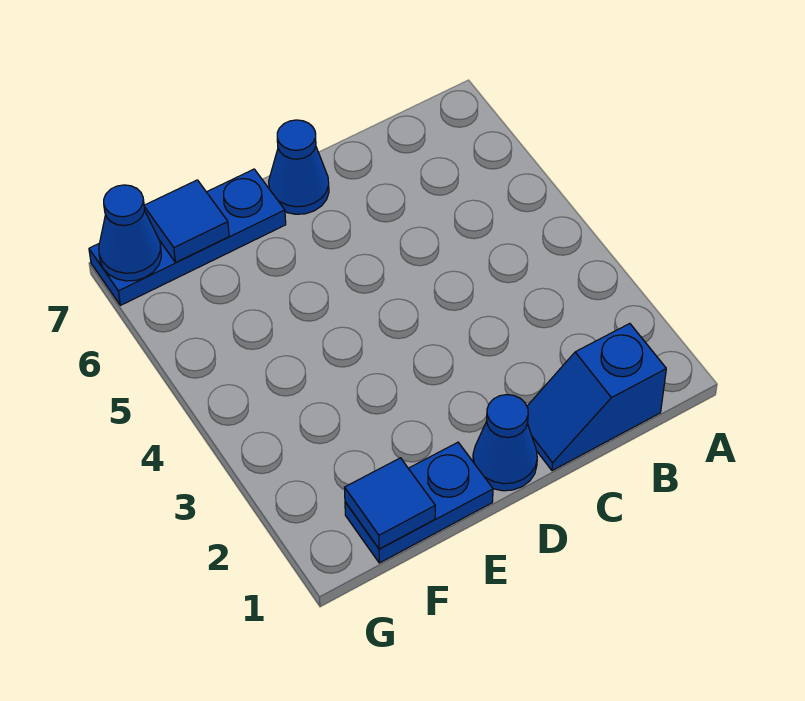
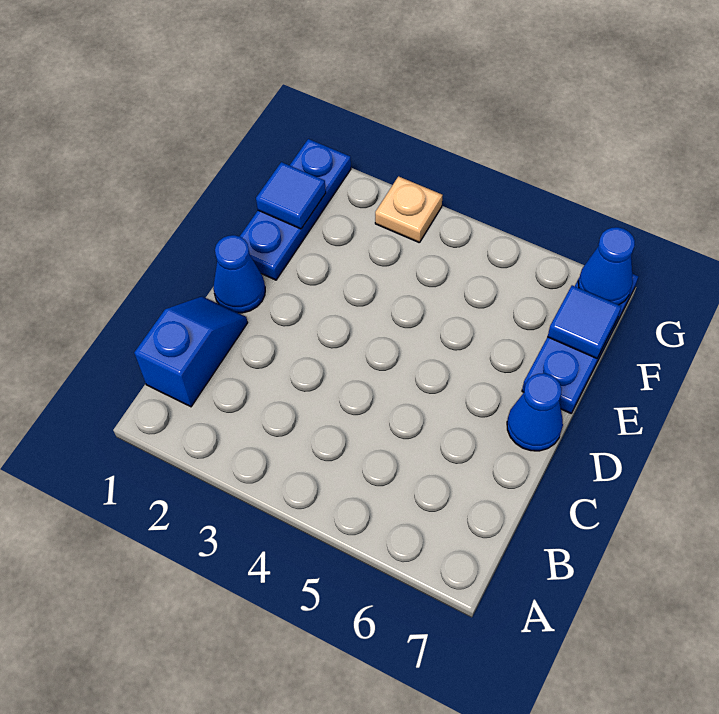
blue 1x2 plate [345,442,493,563] -> blue 1x3 plate [240,139,351,280]
none -> tan 1x1 plate [375,176,443,243]

